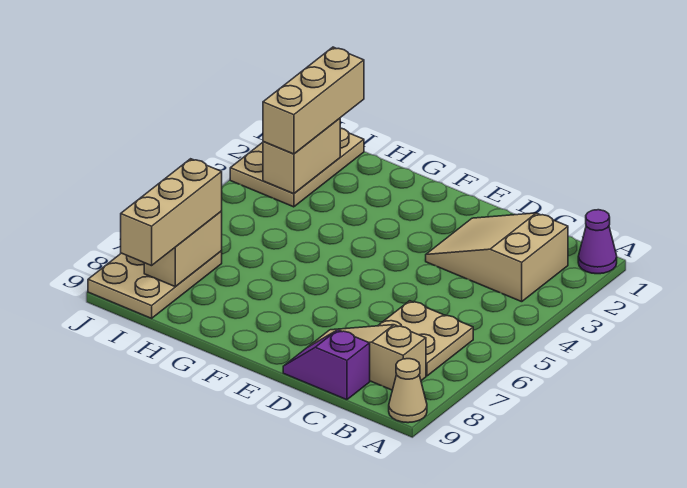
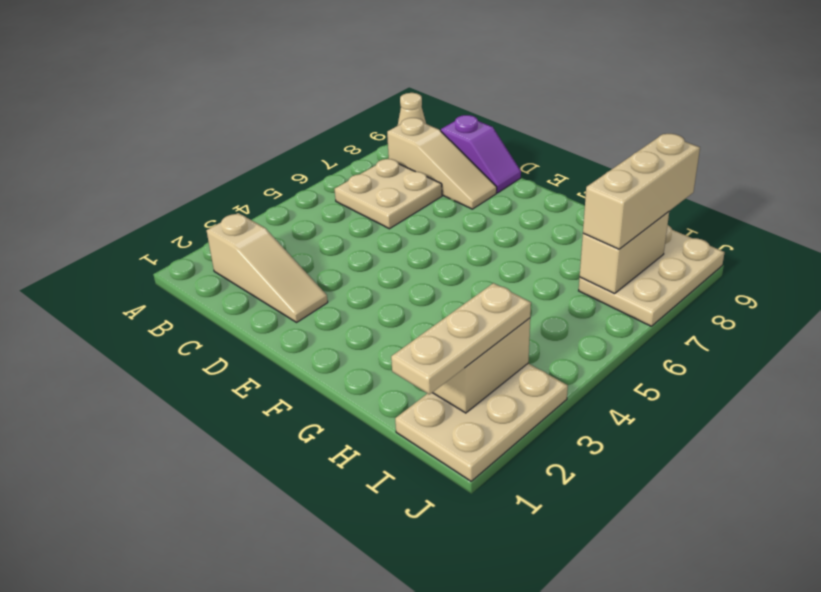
purple 1x1 cone [578,210,617,274] -> none
tan 2x3 slope [426,213,568,302] -> tan 1x3 slope [206,213,328,322]
tan 1x3 brick [263,47,364,154] -> tan 1x3 plate [391,283,531,395]

